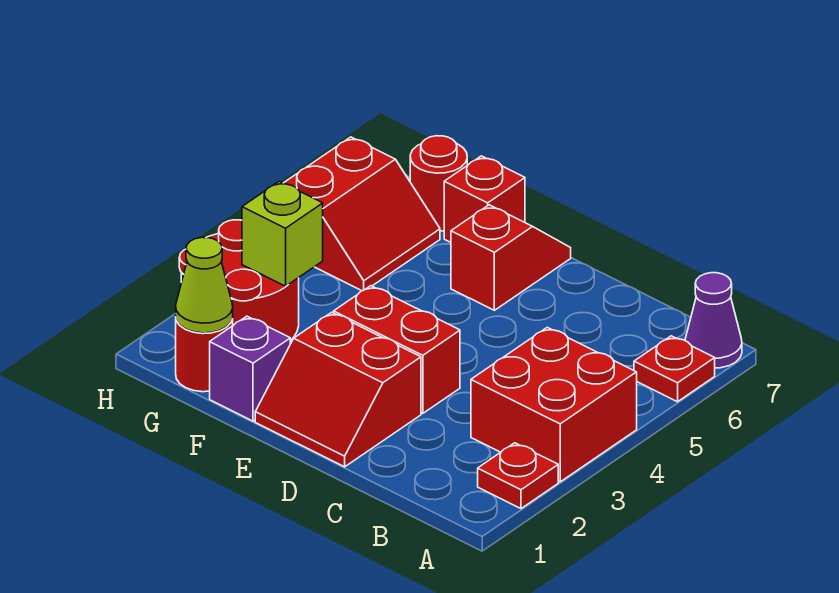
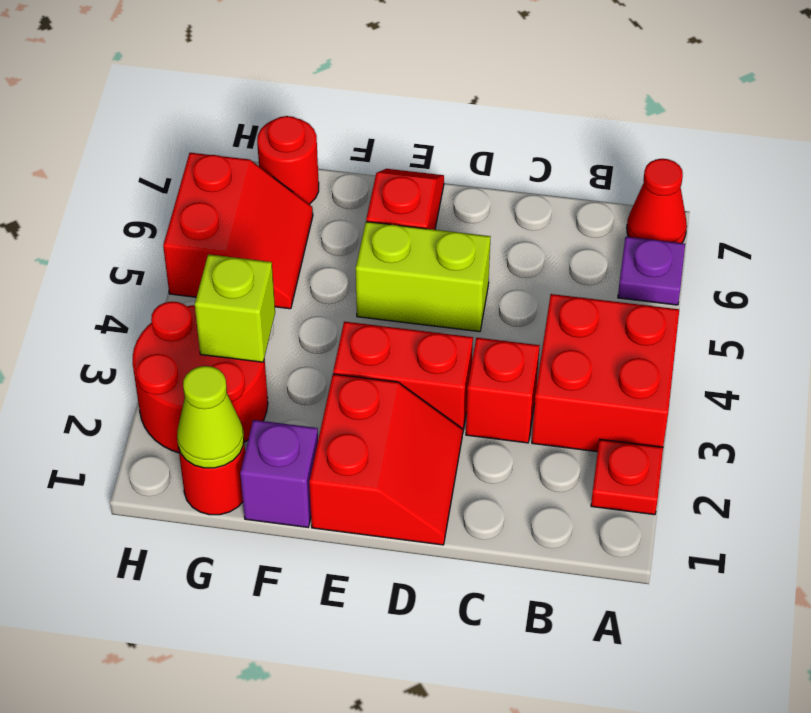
red 1x1 plate [634,336,715,402] -> purple 1x1 plate [618,237,685,305]
purple 1x1 cone [685,273,742,368] -> red 1x1 cone [627,159,687,243]
red 2x2 slope [255,312,421,467] -> red 2x2 slope turned to [309,374,462,545]
none -> lime 1x2 brick [356,222,490,332]
red 1x1 brick [444,156,525,242] -> red 1x1 brick moved to [466,338,540,443]

